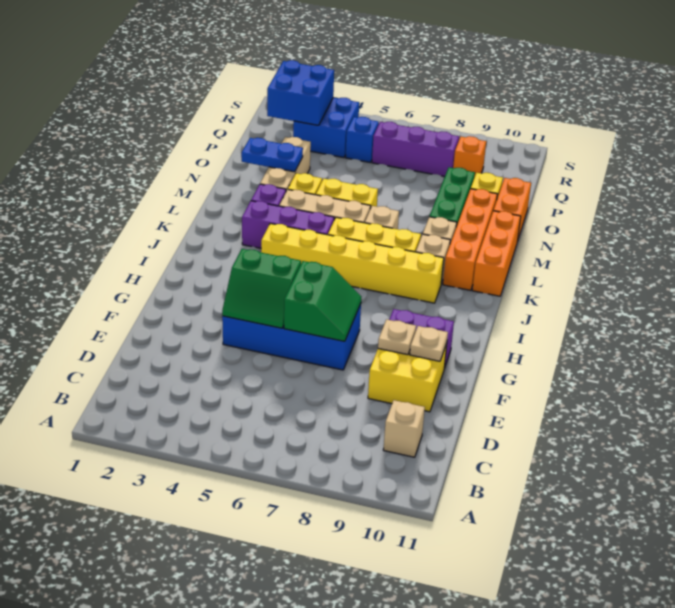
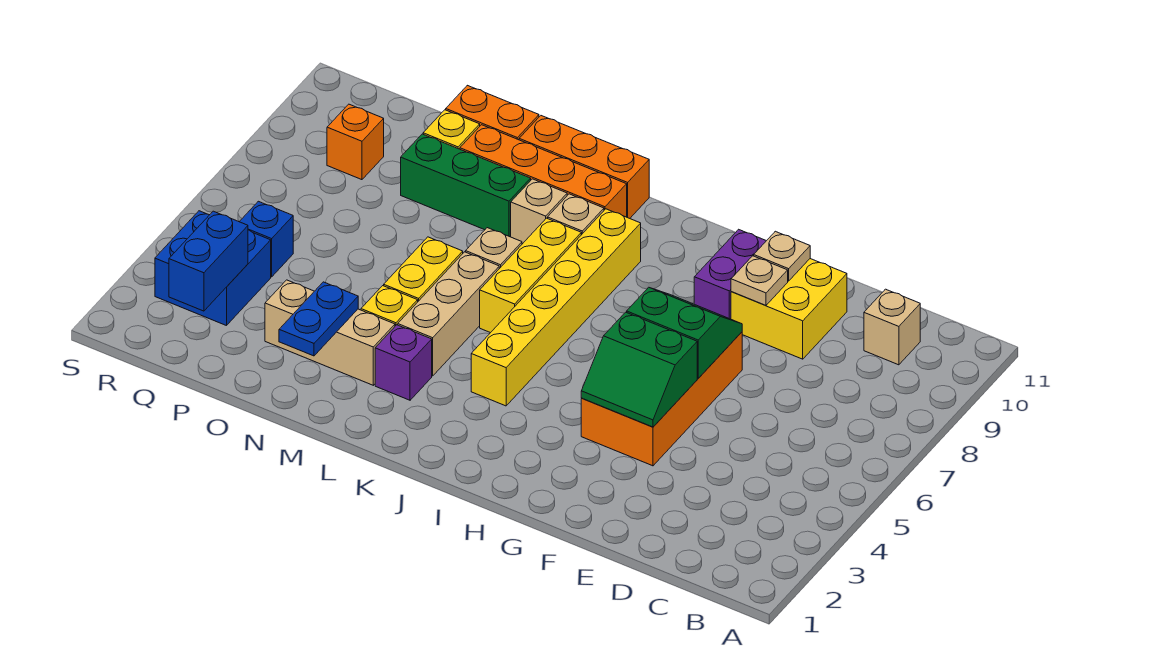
blue 2x4 brick [222,304,361,370] -> orange 2x4 brick [581,332,742,466]
green 2x2 slope [222,249,301,328] -> green 2x2 slope turned to [581,312,697,427]
purple 1x3 brick [242,201,334,248] -> none
blue 2x2 brick [267,60,334,125] -> blue 1x2 brick [169,211,248,311]
purple 1x3 brick [372,122,459,177] -> none

